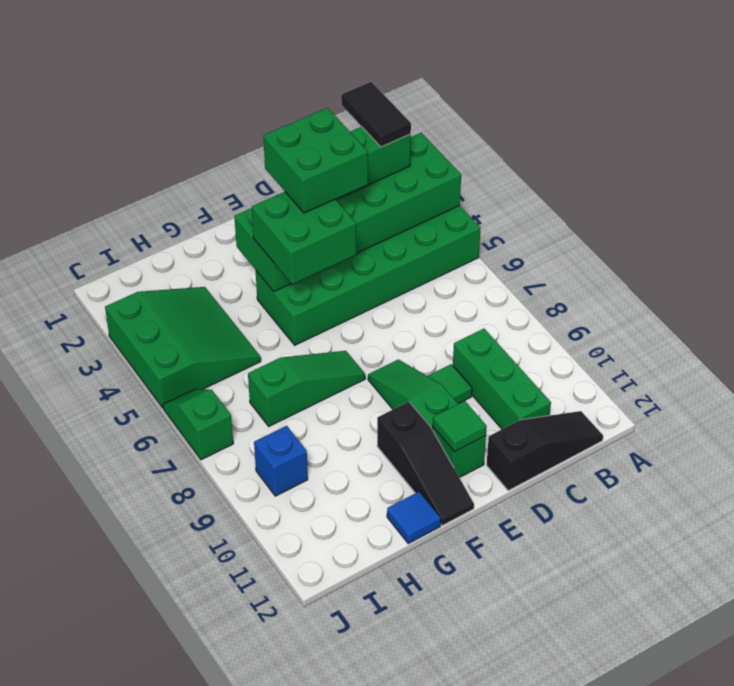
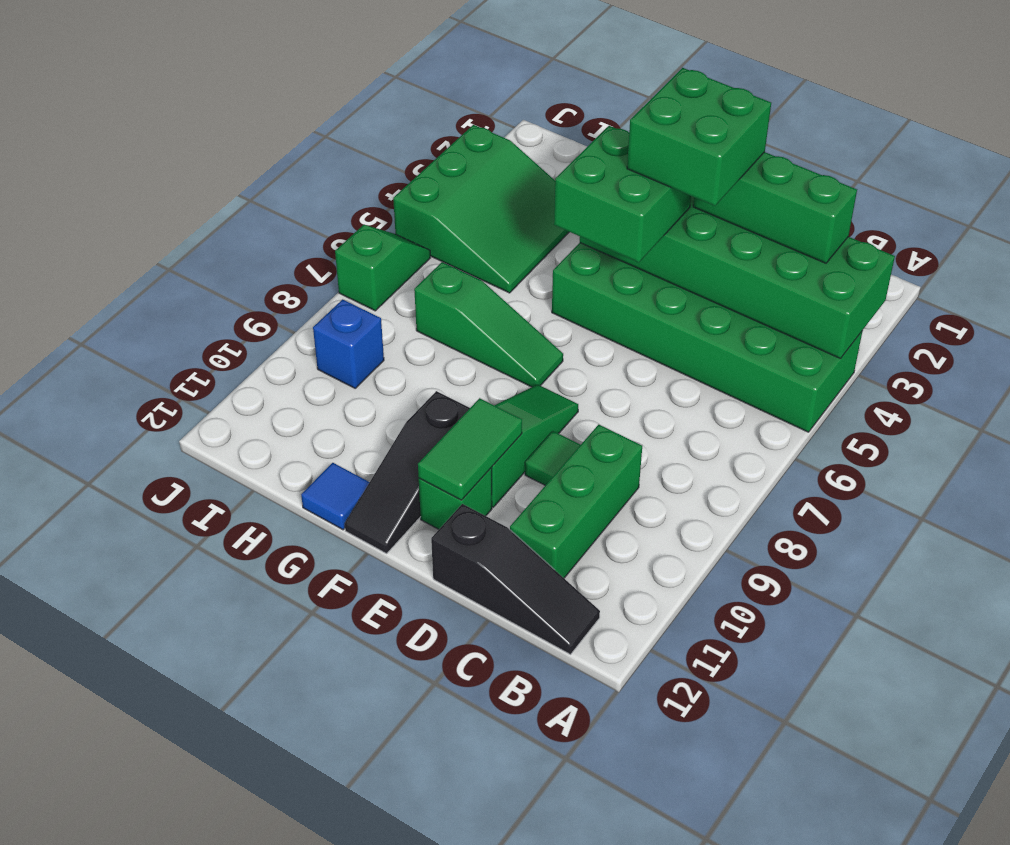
black 1x2 tile [341,82,411,147] -> none
green 1x1 tile [433,401,487,452] -> green 1x2 tile [418,398,522,500]

